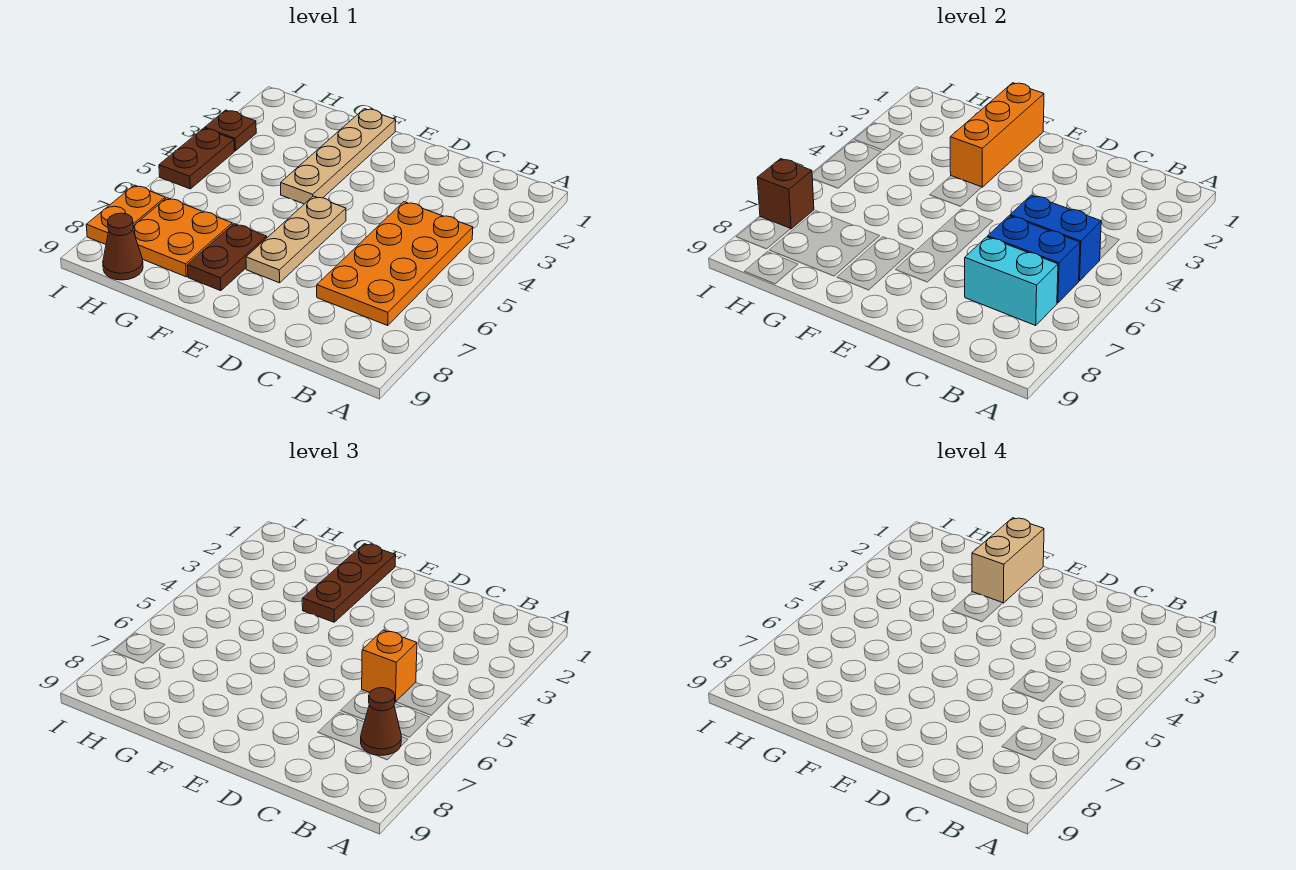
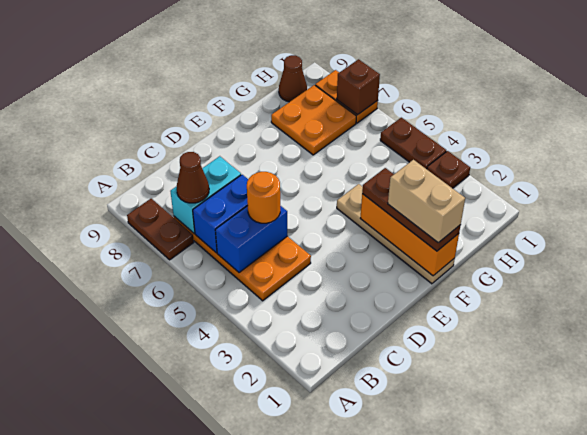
orange 1x1 brick [362,630,417,702] -> orange 1x1 round brick [247,172,280,223]
tan 1x3 plate [246,196,346,283] -> none
brown 1x2 plate [187,224,267,291] -> brown 1x2 plate moved to [127,199,194,260]

